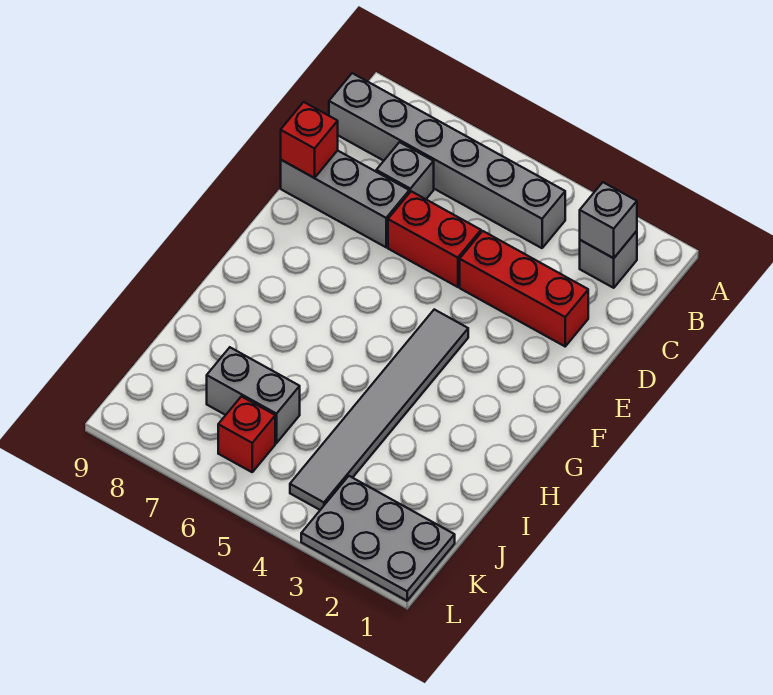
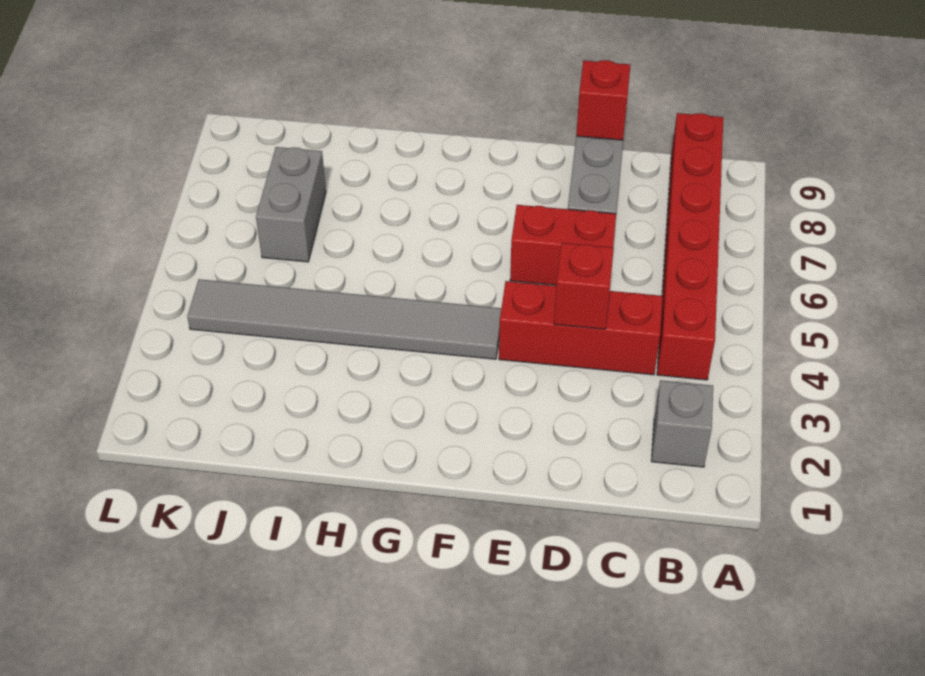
grey 1x1 brick [580,182,637,258] -> none
grey 1x6 brick [329,73,565,248] -> red 1x6 brick [657,113,723,380]
grey 1x1 brick [376,142,434,199] -> none
red 1x3 brick [460,231,588,346] -> red 1x3 brick turned to [499,281,663,375]
red 1x2 brick [388,191,481,287] -> red 1x2 brick turned to [510,205,616,285]
grey 2x3 plate [301,476,455,601] -> none
red 1x1 brick [218,396,275,472] -> red 1x1 brick moved to [554,243,614,329]

